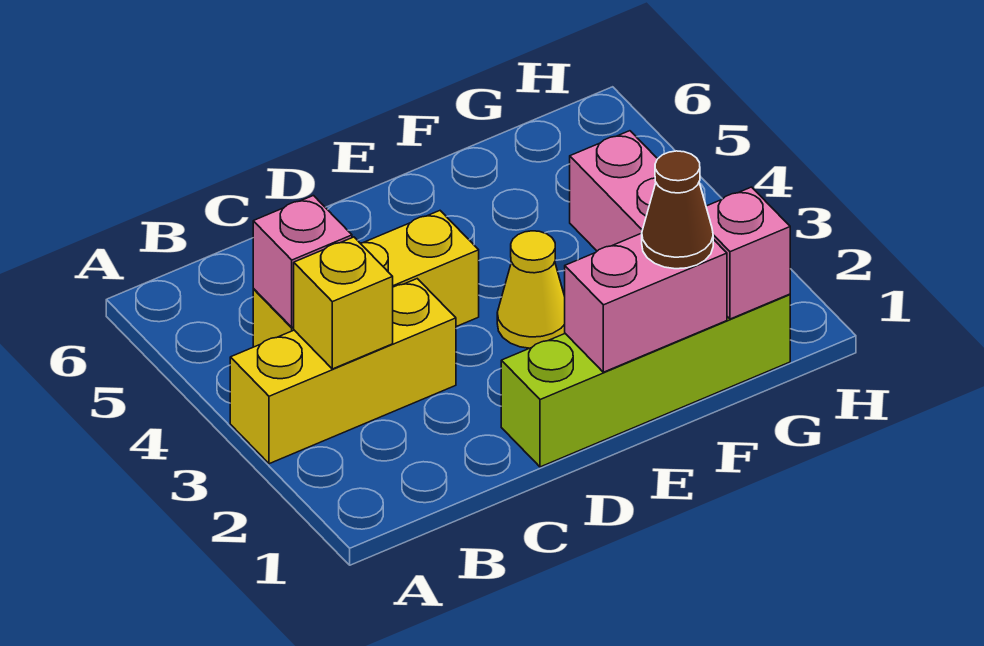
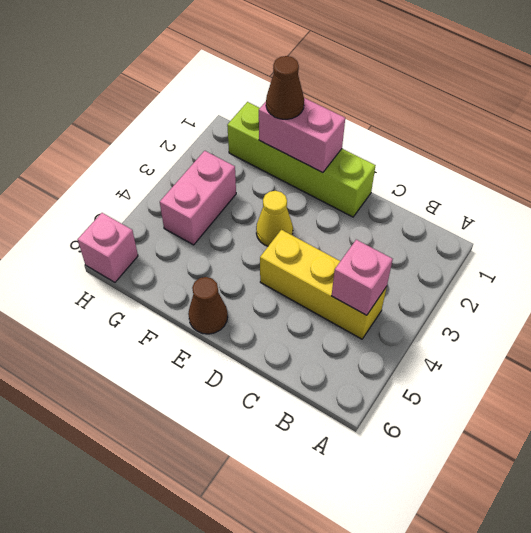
yellow 1x3 brick [230,279,456,464] -> none
yellow 1x1 brick [294,237,393,369] -> none
none -> brown 1x1 cone [188,277,228,334]
pink 1x1 brick [706,187,790,319] -> pink 1x1 brick moved to [78,213,138,282]

